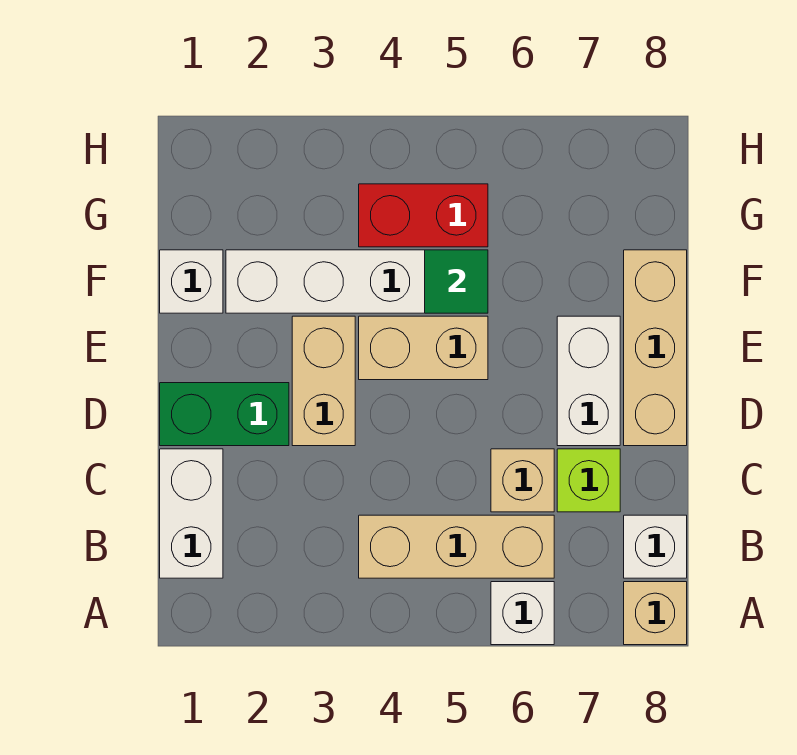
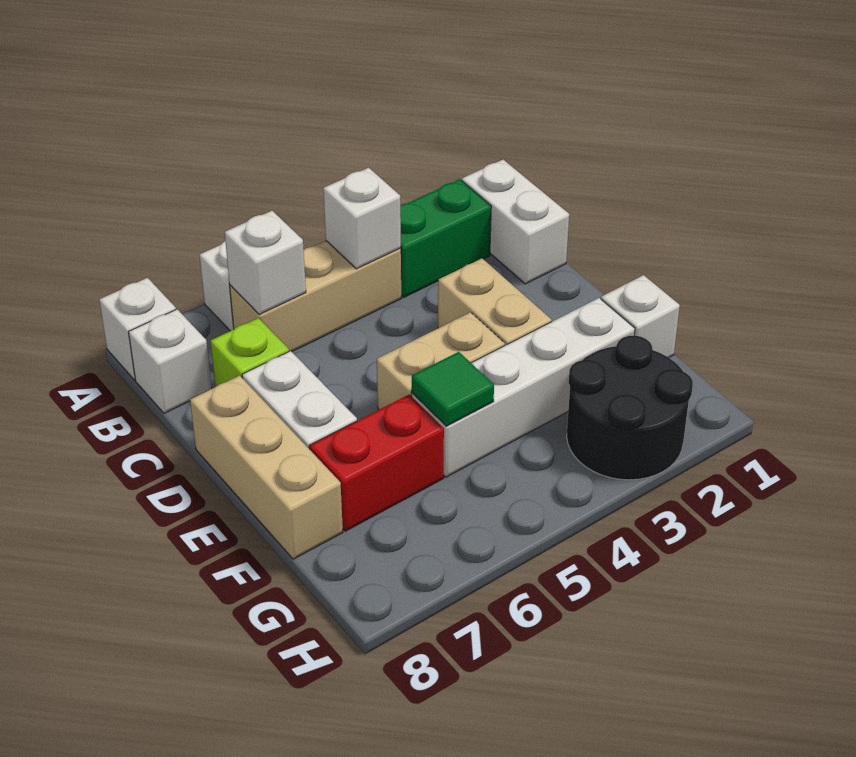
tan 1x1 brick [624,582,687,645] -> white 1x1 brick [99,278,176,380]
none -> white 1x1 brick [323,168,401,269]
none -> white 1x1 brick [225,211,306,314]
tan 1x1 brick [491,449,554,512] -> none
green 1x2 brick [160,383,289,446] -> green 1x2 brick moved to [400,179,491,297]
none -> black 2x2 round brick [567,335,693,480]
red 1x2 brick [359,184,488,247] -> red 1x2 brick moved to [309,395,444,531]

